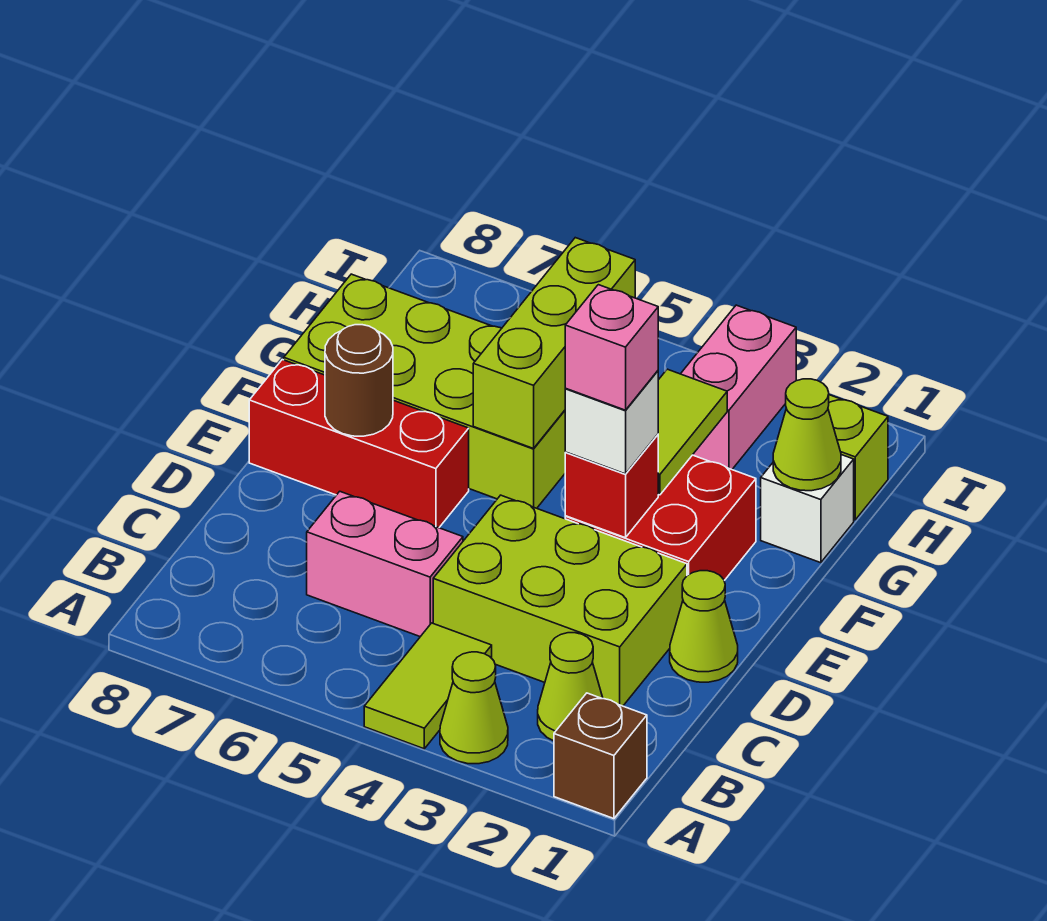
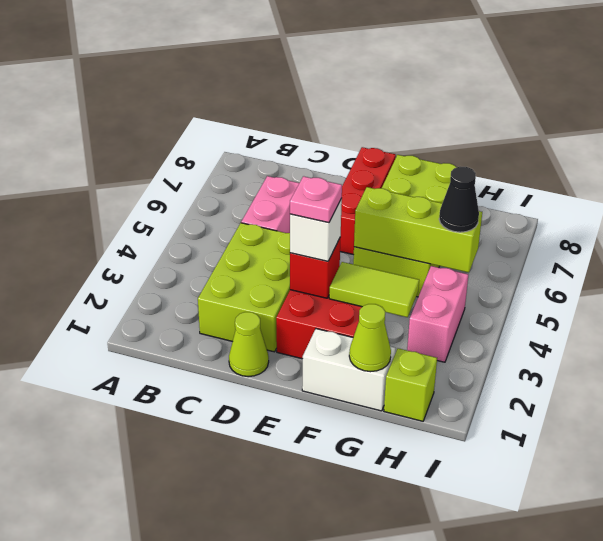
brown 1x1 brick [554,693,647,819] -> none
lime 1x1 cone [440,652,508,764] -> none
lime 1x2 tile [364,623,492,749] -> none
lime 1x1 cone [538,633,603,741] -> none
pink 1x1 brick [565,285,658,410] -> pink 1x1 plate [290,176,342,223]
brown 1x1 round brick [325,325,393,436] -> none
white 1x1 brick [761,455,854,563] -> white 1x2 brick [302,329,395,411]
pink 1x2 brick [681,305,796,469] -> pink 1x2 brick turned to [407,266,468,362]
none -> black 1x1 cone [439,167,479,232]

